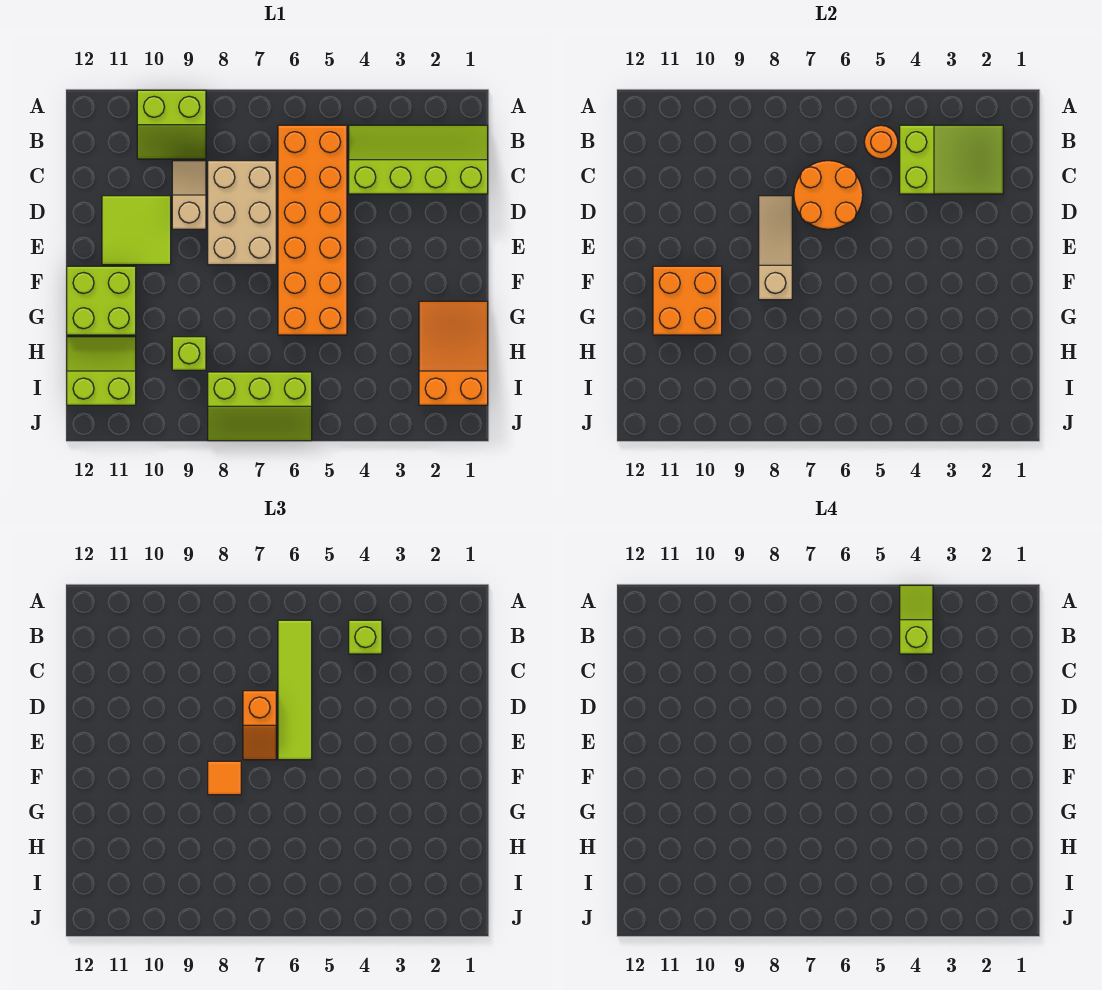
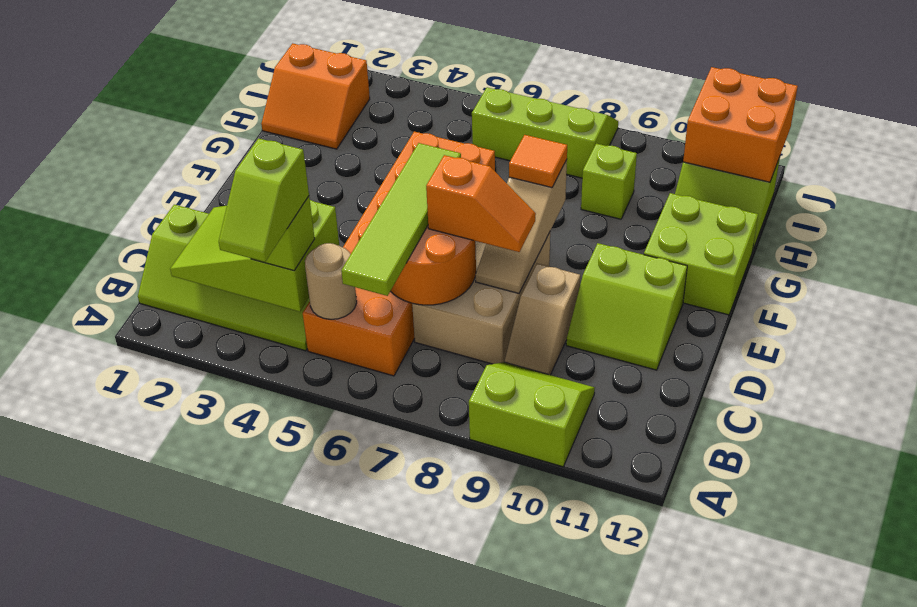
orange 1x1 round brick [864,125,898,159] -> tan 1x1 round brick [305,243,357,319]
orange 1x2 slope [243,691,276,760] -> orange 1x2 slope turned to [426,155,536,252]
lime 2x2 tile [102,196,171,265] -> lime 2x2 slope [566,243,687,370]
orange 2x2 brick [653,266,722,335] -> orange 2x2 brick moved to [683,67,798,182]
orange 2x3 slope [419,301,488,405] -> orange 2x2 slope [261,43,370,149]

